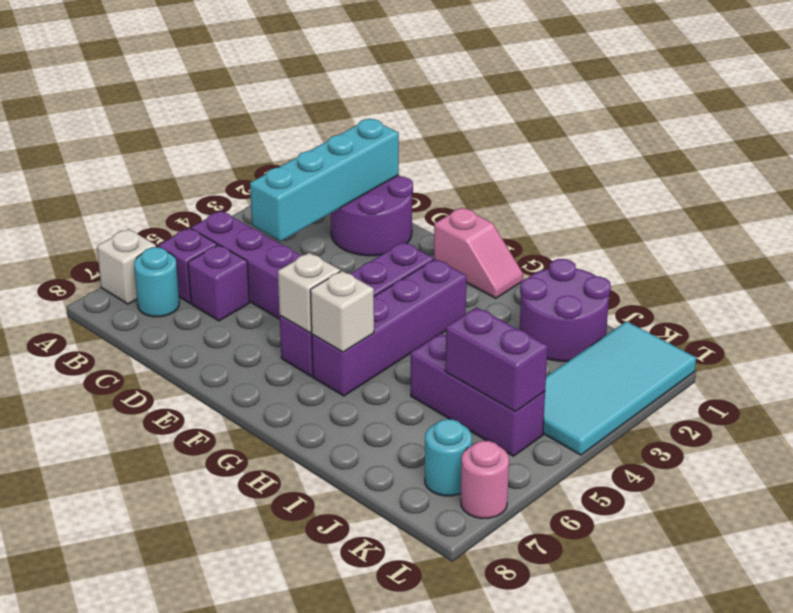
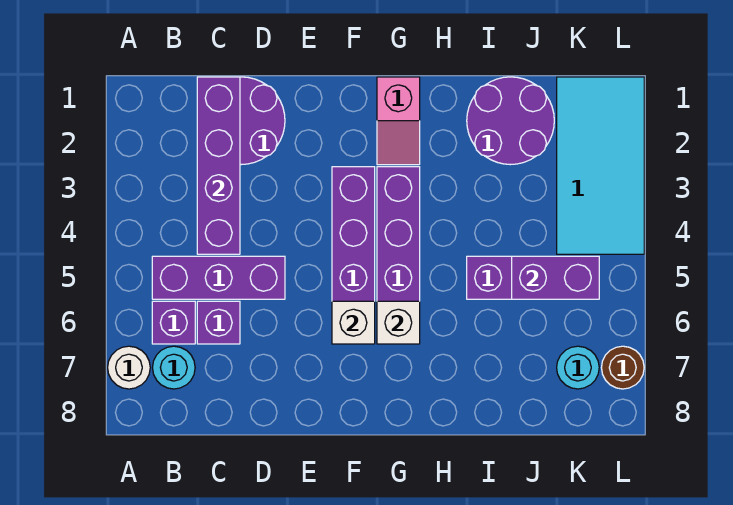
white 1x1 brick [97,229,156,304] -> white 1x1 round brick [108,346,150,389]
cyan 1x4 brick [250,119,399,241] -> purple 1x4 brick [197,77,240,254]
pink 1x2 slope [434,207,523,298] -> pink 1x2 slope turned to [377,77,420,165]
pink 1x1 round brick [461,441,509,519] -> brown 1x1 round brick [601,346,644,389]

